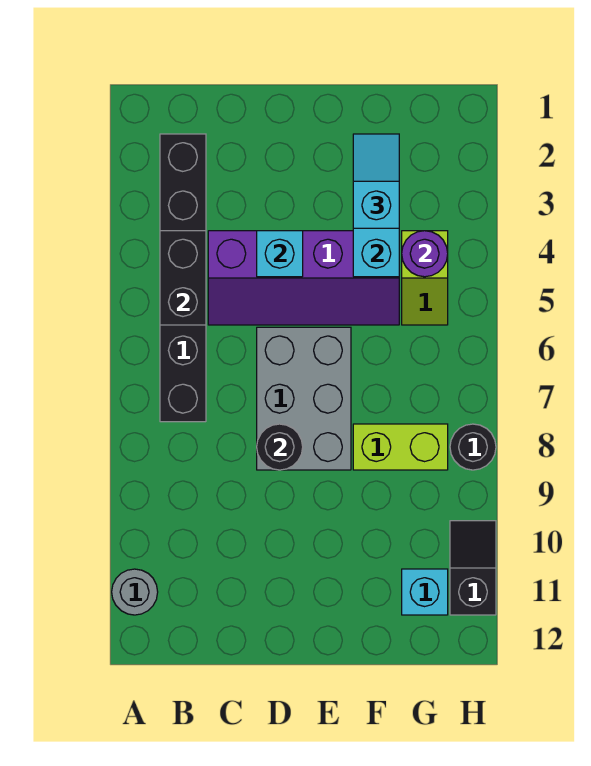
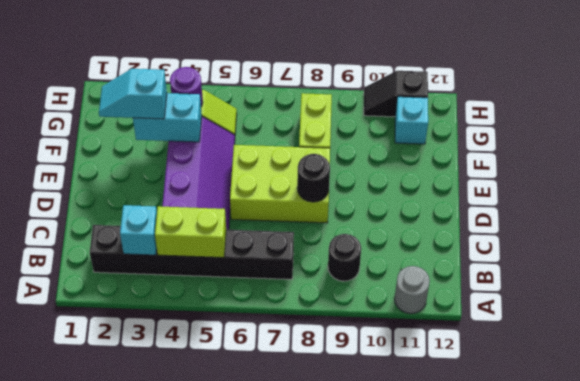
black 1x2 brick [160,231,206,325] -> lime 1x2 brick [155,206,226,258]
cyan 1x1 brick [257,231,303,277] -> cyan 1x1 brick moved to [120,205,157,255]
grey 2x3 brick [257,327,351,470] -> lime 2x3 brick [230,145,330,223]
black 1x1 round brick [450,424,496,470] -> black 1x1 round brick moved to [328,234,361,281]

